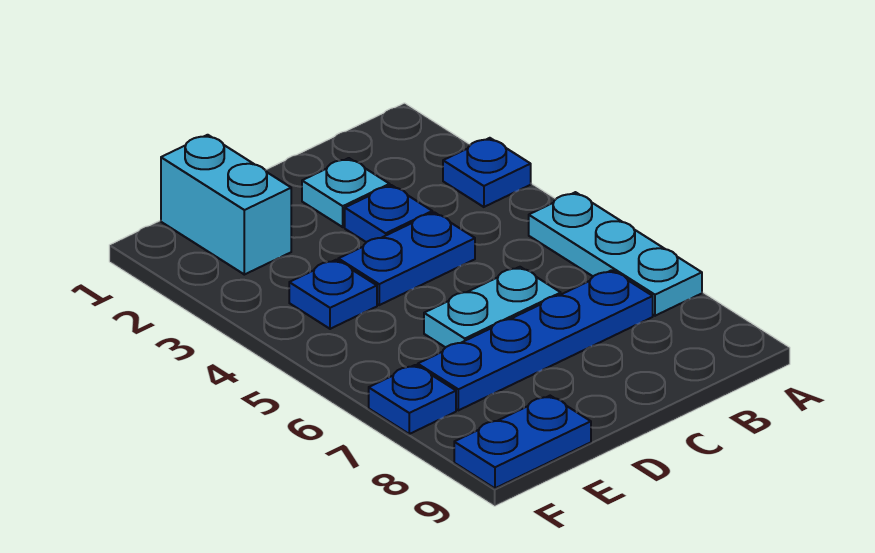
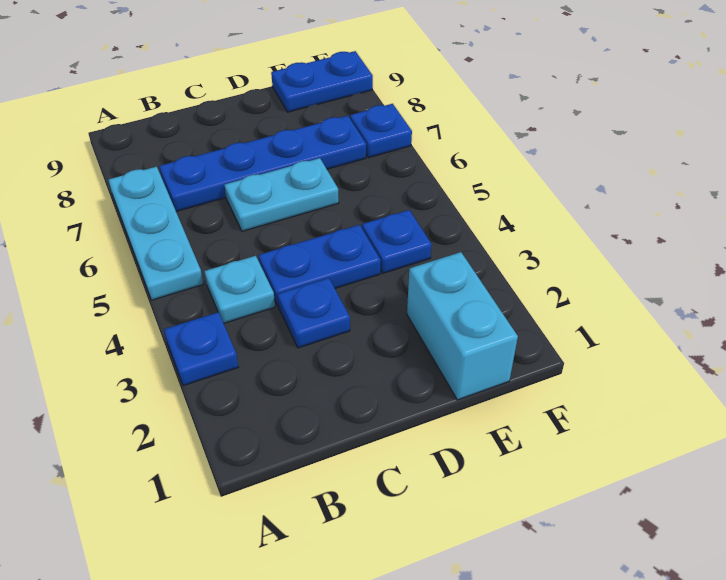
cyan 1x1 plate [302,158,390,227] -> cyan 1x1 plate moved to [204,256,275,323]

